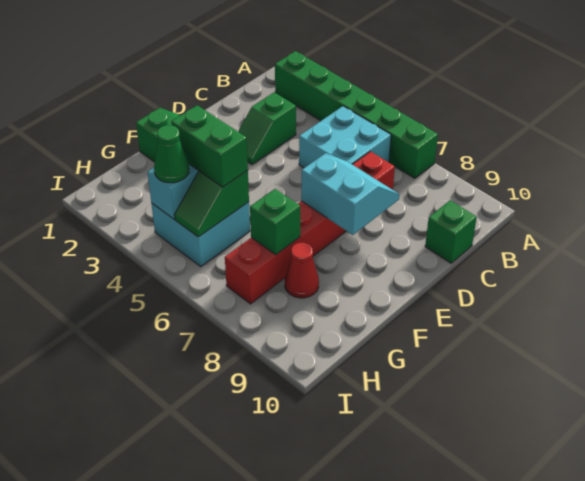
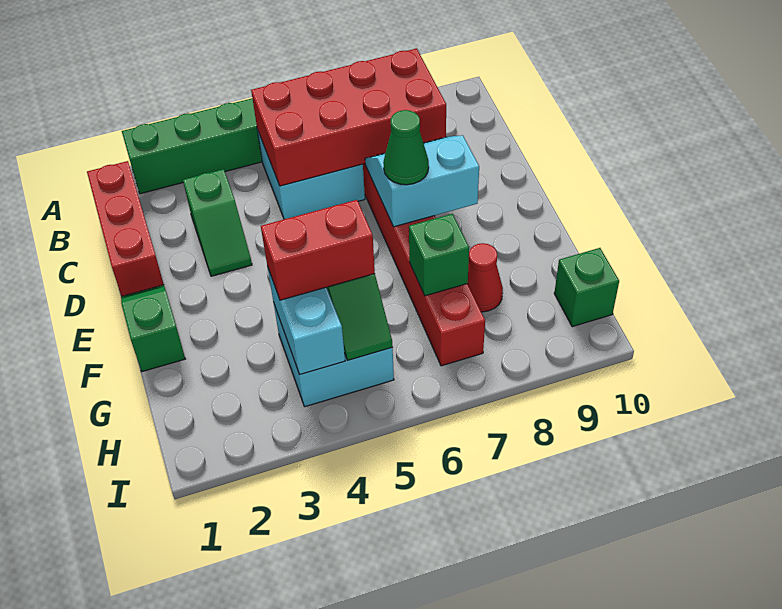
none -> red 1x3 brick [87,161,164,296]
none -> red 2x4 brick [251,48,446,186]
green 1x1 brick [425,201,477,263] -> green 1x1 brick moved to [554,248,619,327]
green 1x2 brick [171,105,248,187] -> red 1x2 brick [261,200,375,300]
green 1x1 cone [154,125,189,183] -> green 1x1 cone moved to [383,110,429,185]

